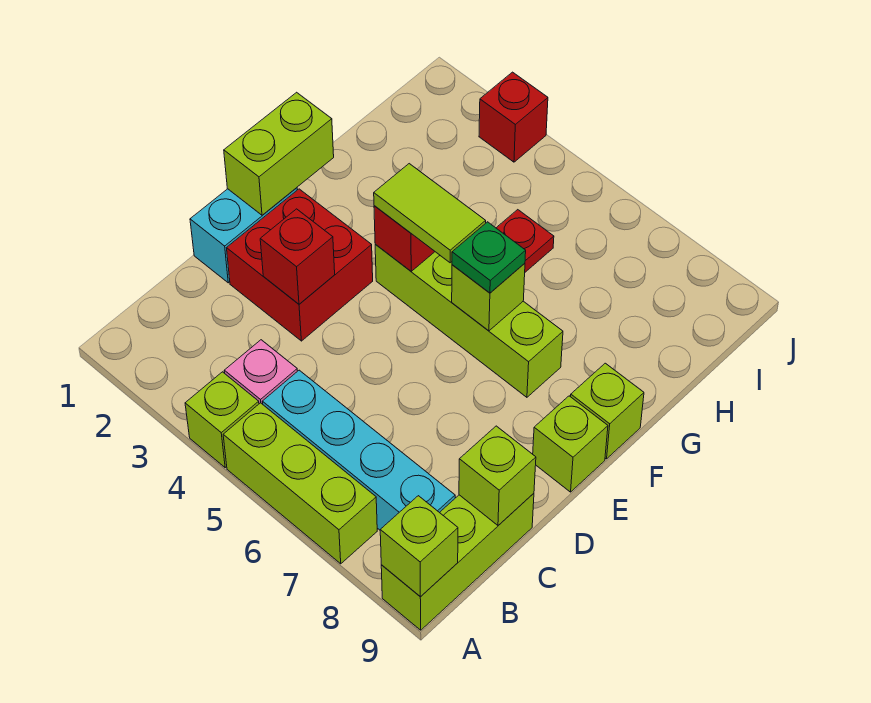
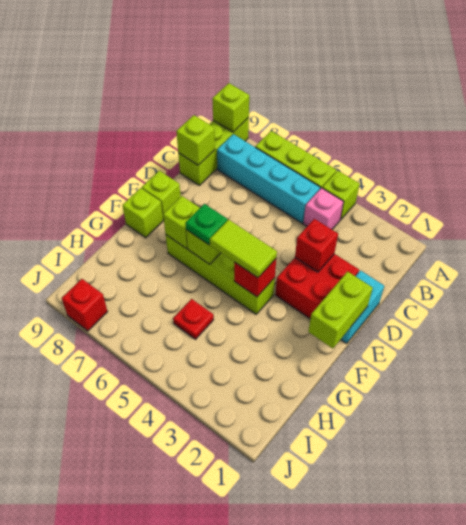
none -> lime 1x1 brick [163,196,200,249]
red 1x1 brick [479,72,548,162] -> red 1x1 brick moved to [62,279,108,331]

